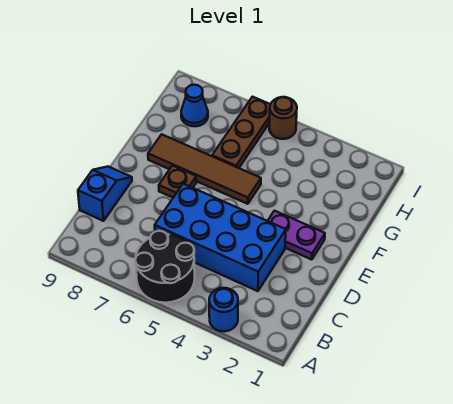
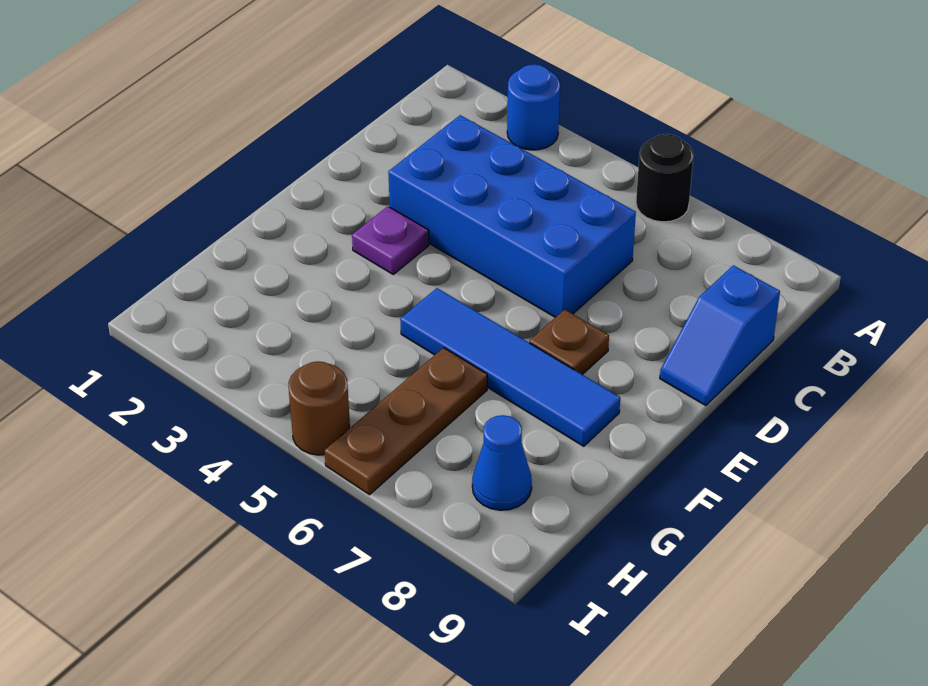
black 2x2 round brick [135,231,195,303] -> black 1x1 round brick [636,134,694,222]
purple 1x2 plate [268,211,325,260] -> purple 1x1 plate [352,206,429,274]
brown 1x4 tile [148,134,261,204] -> blue 1x4 tile [400,288,620,446]

